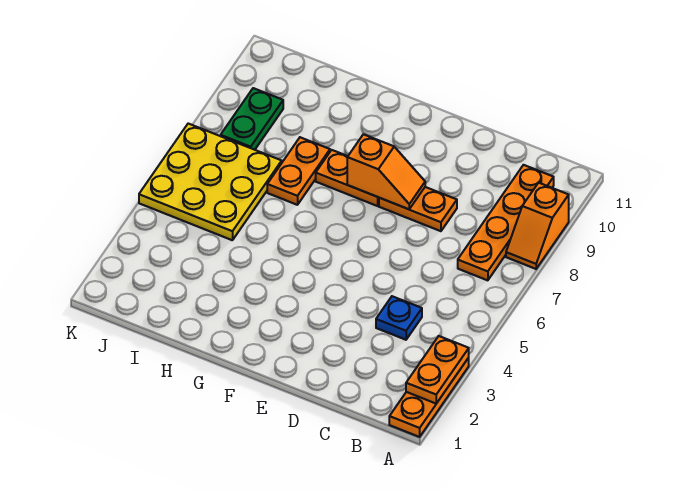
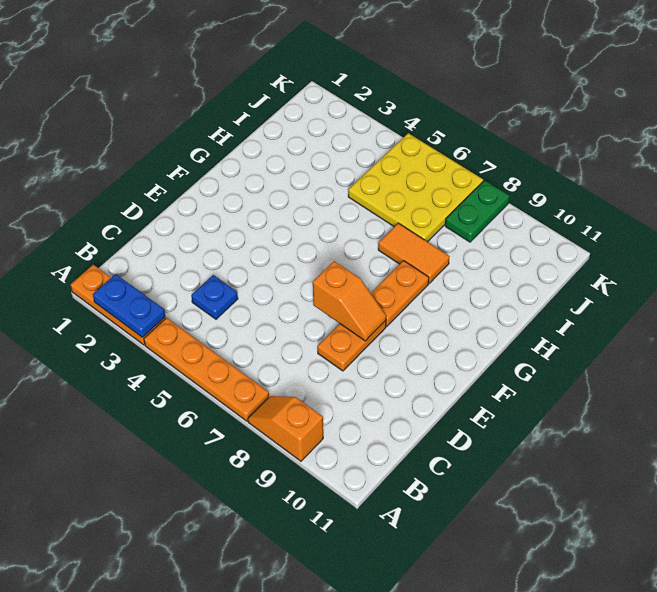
orange 1x2 plate [406,336,469,403] -> blue 1x2 plate [93,274,165,338]
orange 1x4 plate [458,165,554,280] -> orange 1x4 plate moved to [144,318,269,421]
orange 1x2 slope [347,134,425,209] -> orange 1x2 slope turned to [313,261,386,341]
orange 1x2 plate [267,137,330,205] -> orange 1x2 tile [378,223,450,283]
green 1x2 plate [221,88,283,150] -> green 1x2 plate turned to [445,180,509,242]

